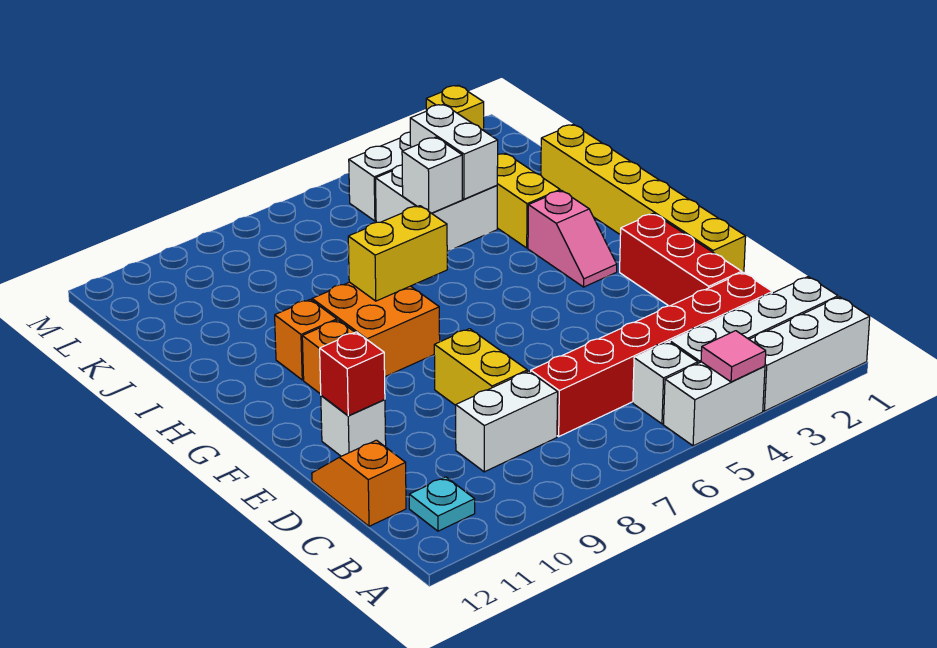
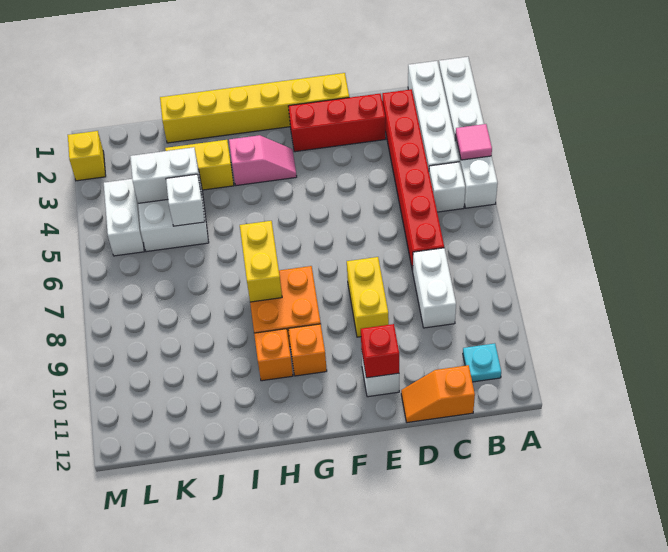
yellow 1x2 brick [434,329,527,405] -> yellow 1x2 brick turned to [347,257,389,337]

